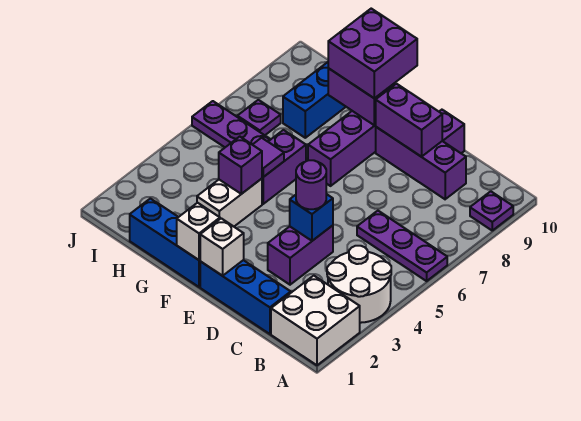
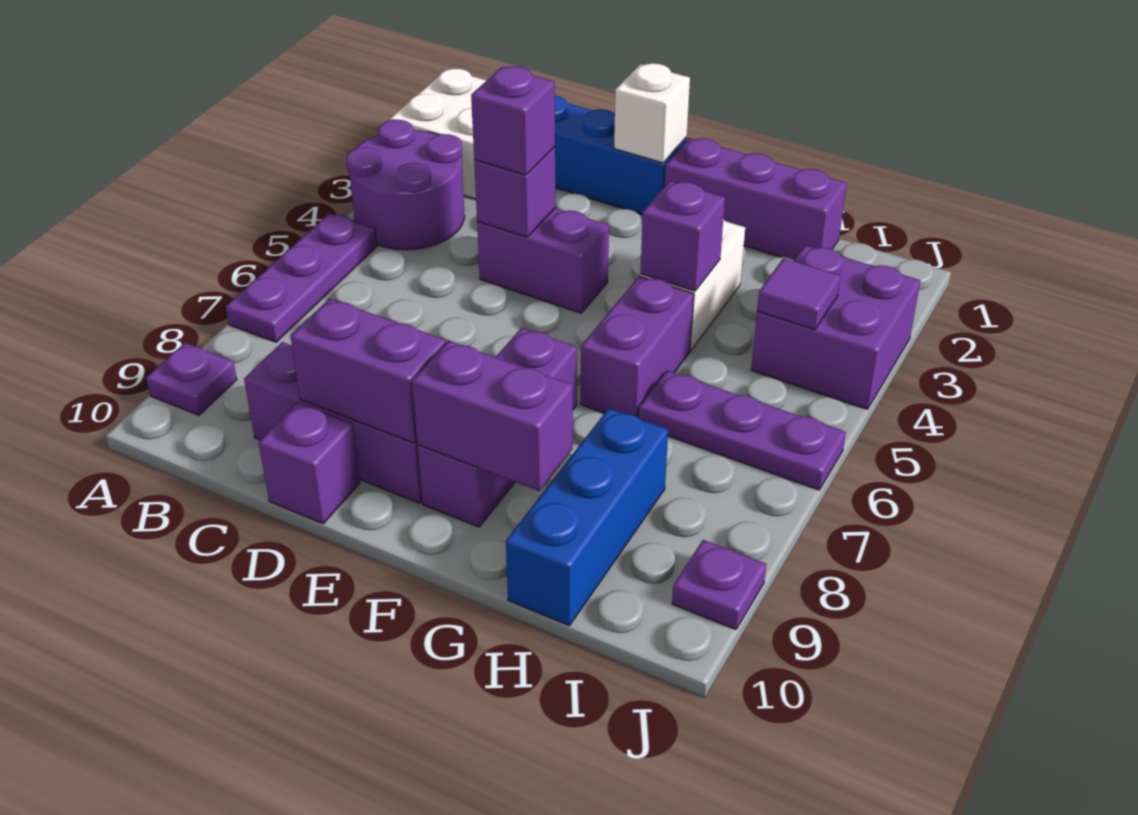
white 2x2 round brick [327,246,391,323] -> purple 2x2 round brick [346,120,465,250]
purple 1x3 plate [357,211,447,281] -> purple 1x3 plate turned to [226,213,377,342]
purple 1x2 brick [268,225,333,285] -> purple 1x2 brick turned to [477,208,609,313]
blue 1x1 brick [290,194,333,241] -> purple 1x1 brick [474,147,556,237]
purple 1x1 round brick [296,160,326,209] -> purple 1x1 brick [471,66,555,175]
blue 1x3 brick [130,198,200,287] -> purple 1x3 brick [665,138,847,260]
white 1x1 brick [177,203,220,260] -> none
purple 2x2 brick [328,9,417,98] -> purple 2x2 brick moved to [751,245,920,409]
purple 1x1 tile [253,138,284,177] -> purple 1x1 tile moved to [757,258,841,330]
purple 1x1 plate [237,100,281,135] -> purple 1x1 plate moved to [672,540,766,629]

